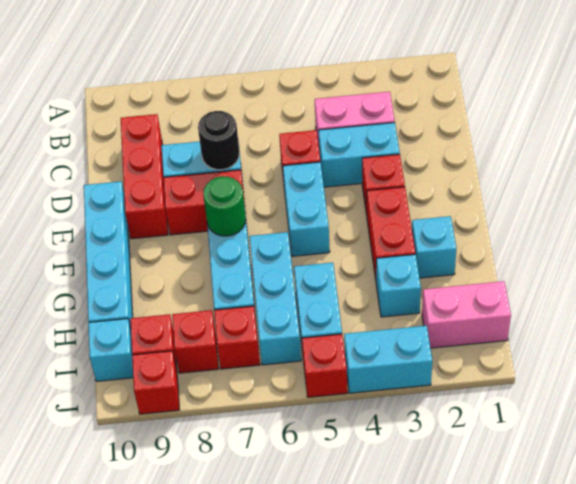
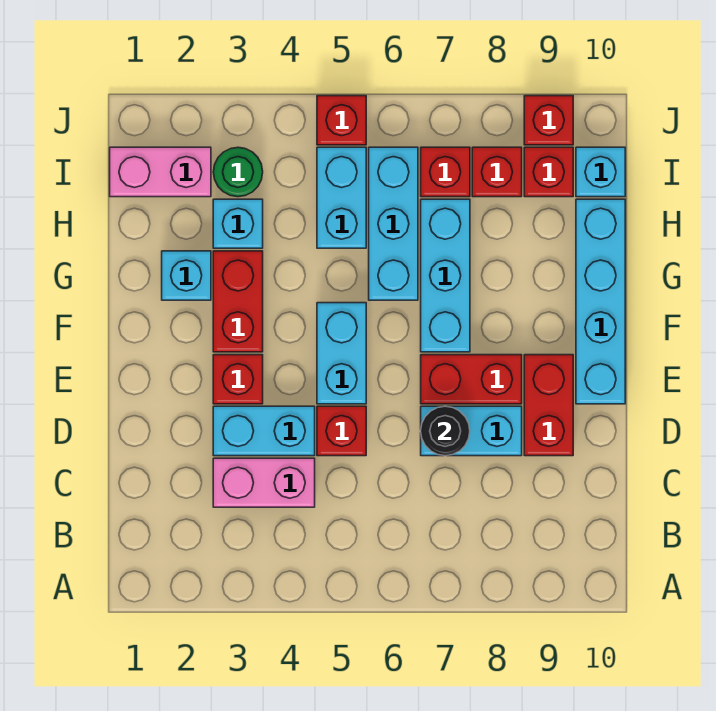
red 1x3 brick [121,114,168,239] -> red 1x2 brick [524,355,573,456]
green 1x1 round brick [203,176,246,236] -> green 1x1 round brick moved to [213,147,263,197]
cyan 1x2 brick [344,326,432,393] -> none

